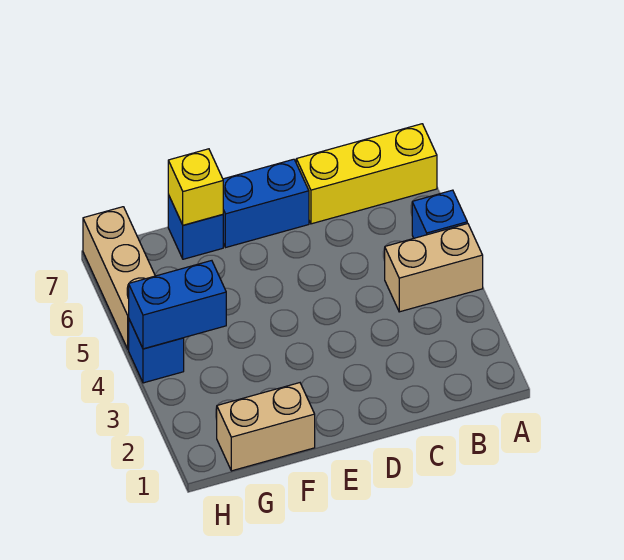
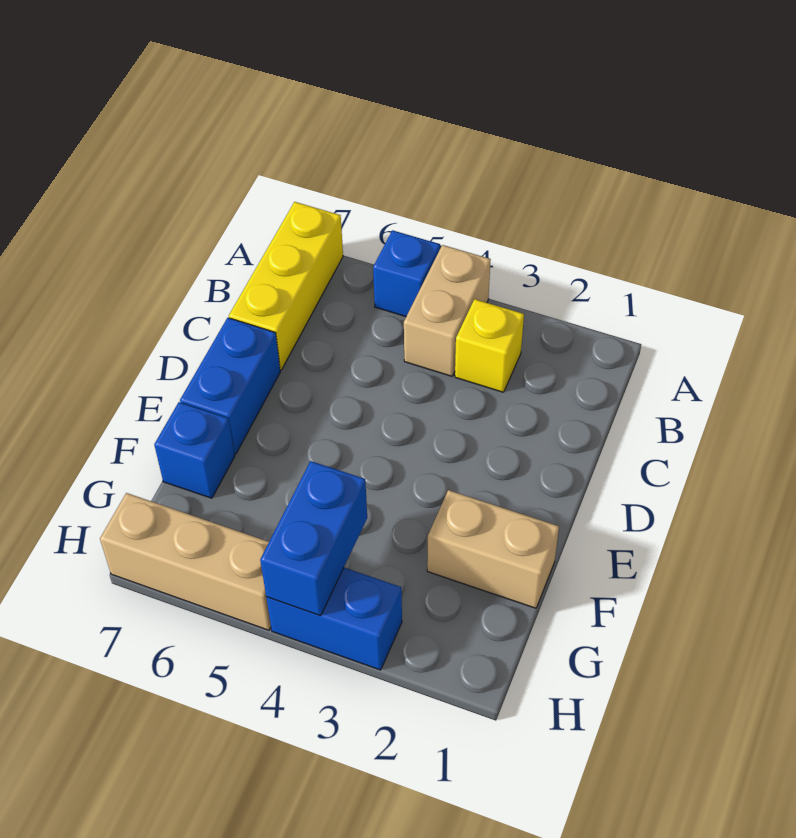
tan 1x2 brick [217,383,315,471] -> tan 1x2 brick turned to [427,490,559,608]
yellow 1x1 brick [168,149,223,225] -> yellow 1x1 brick moved to [455,299,524,392]
blue 1x1 brick [129,320,184,383] -> blue 1x2 brick [266,568,402,670]

